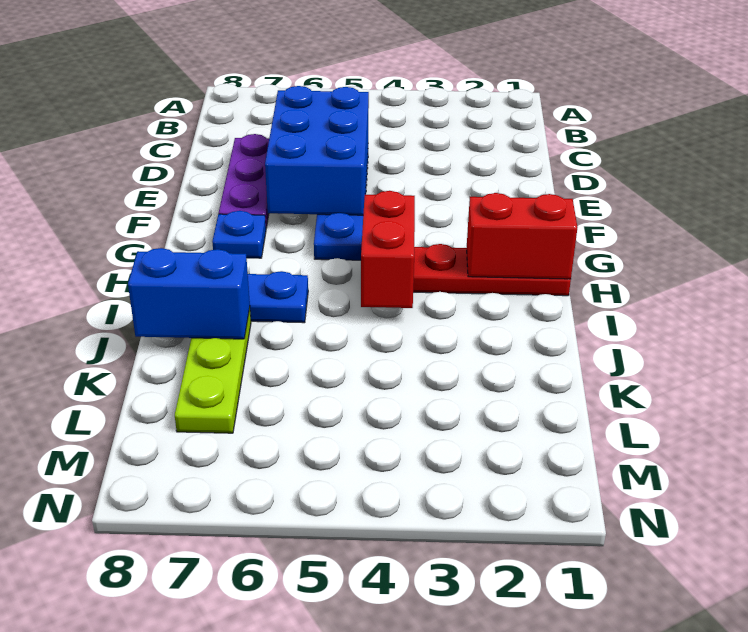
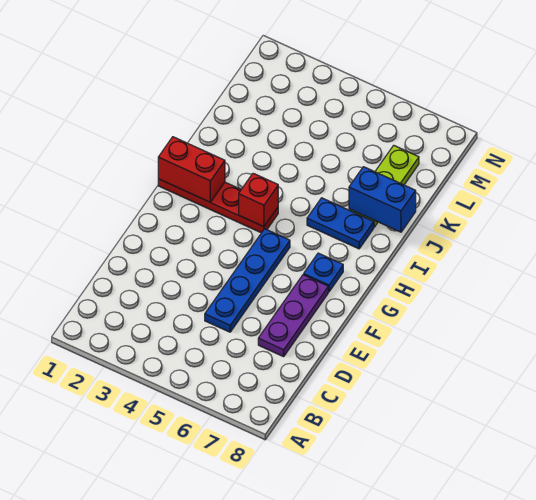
blue 2x3 brick [265,86,369,215] -> none
red 1x2 brick [361,191,415,308] -> red 1x1 brick [239,173,278,227]

